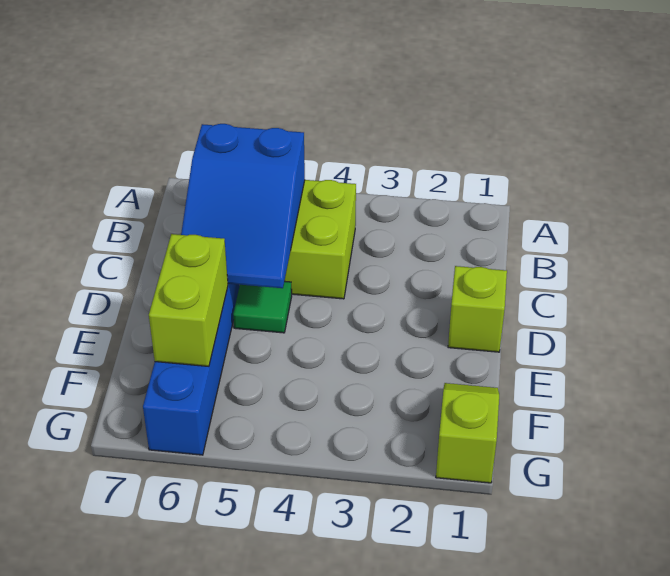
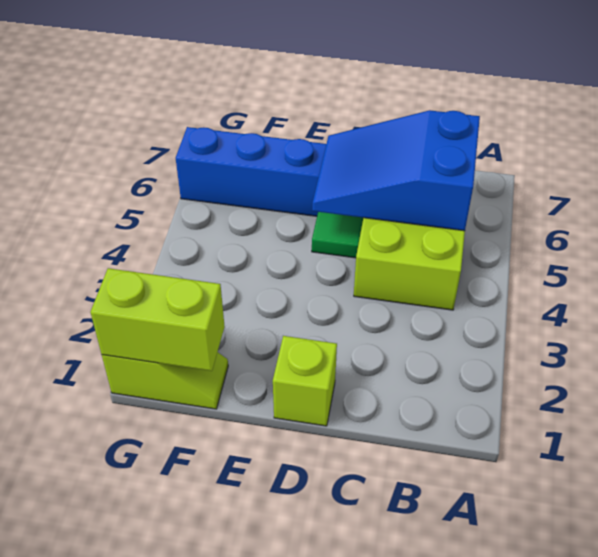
lime 1x2 brick [149,234,228,366] -> lime 1x2 brick moved to [90,268,225,371]

